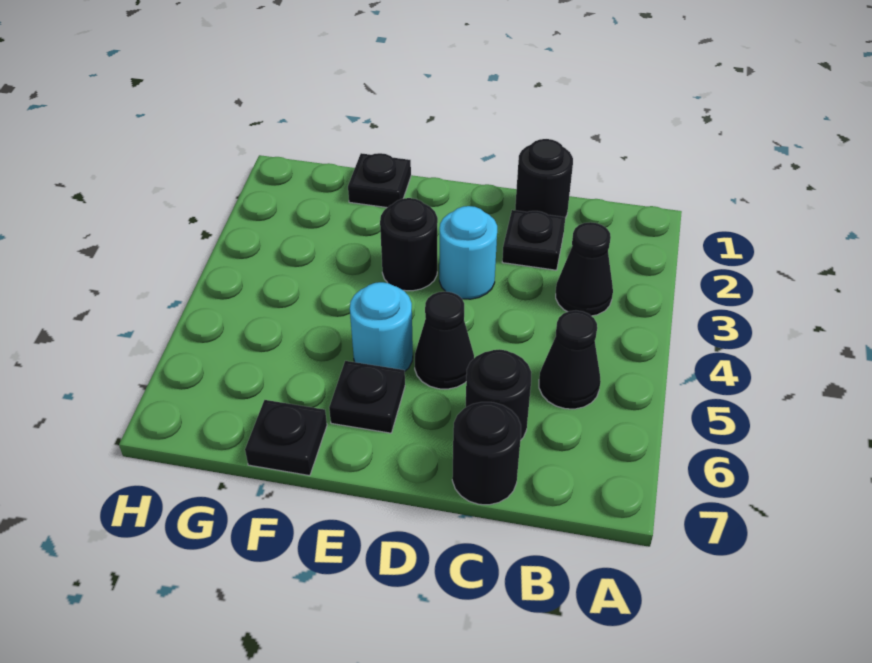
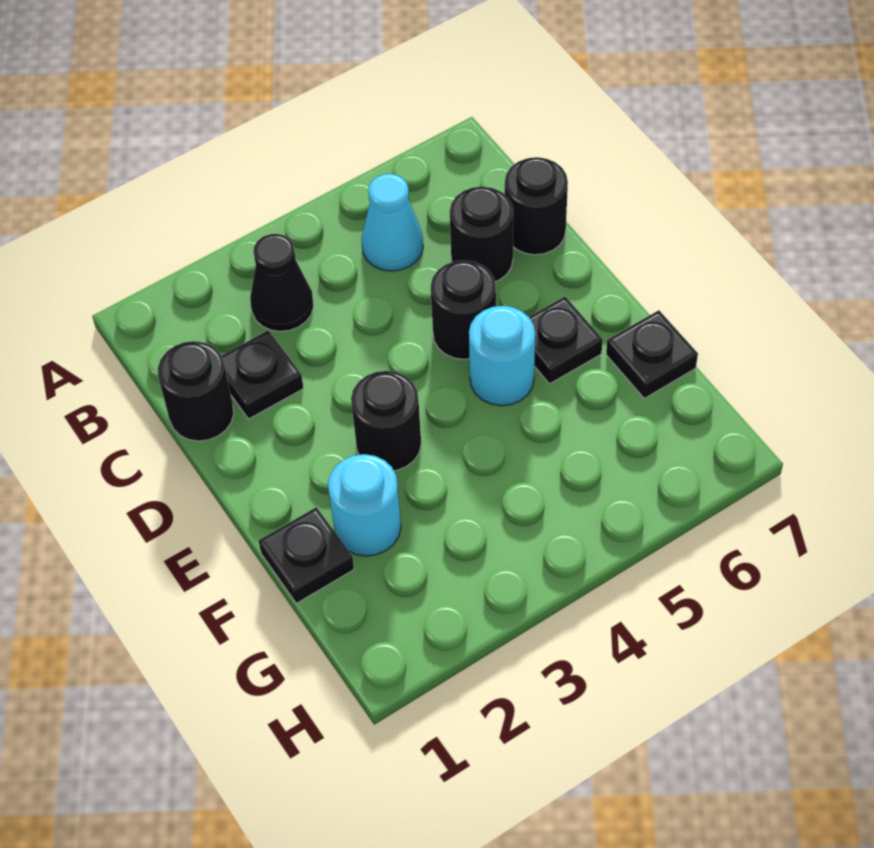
black 1x1 cone [539,311,601,409] -> cyan 1x1 cone [361,174,423,271]
cyan 1x1 round brick [439,206,497,299] -> cyan 1x1 round brick moved to [328,454,401,556]
black 1x1 cone [415,292,474,389] -> black 1x1 round brick [431,260,496,359]

